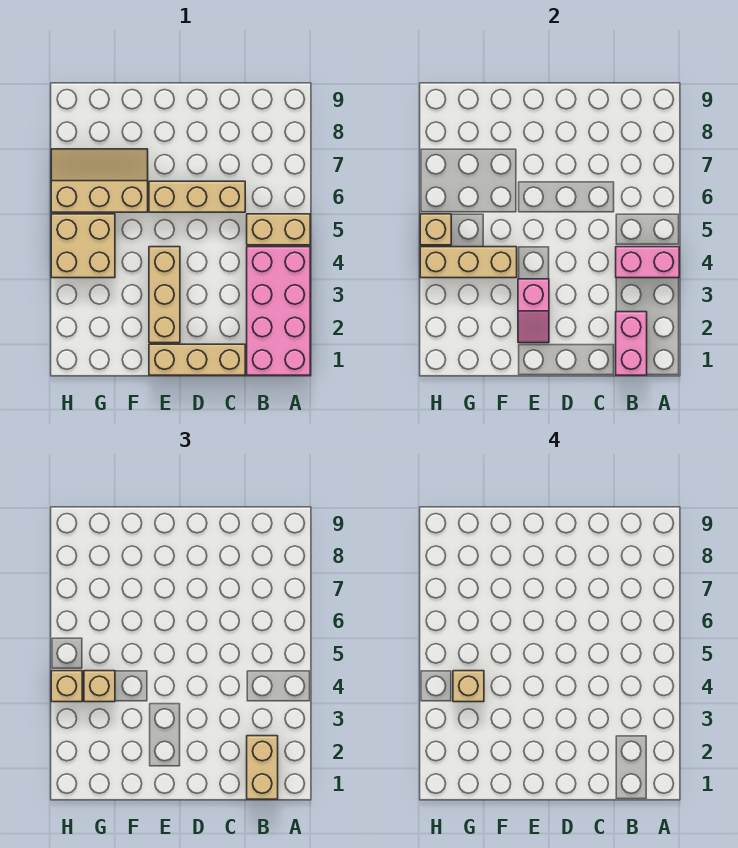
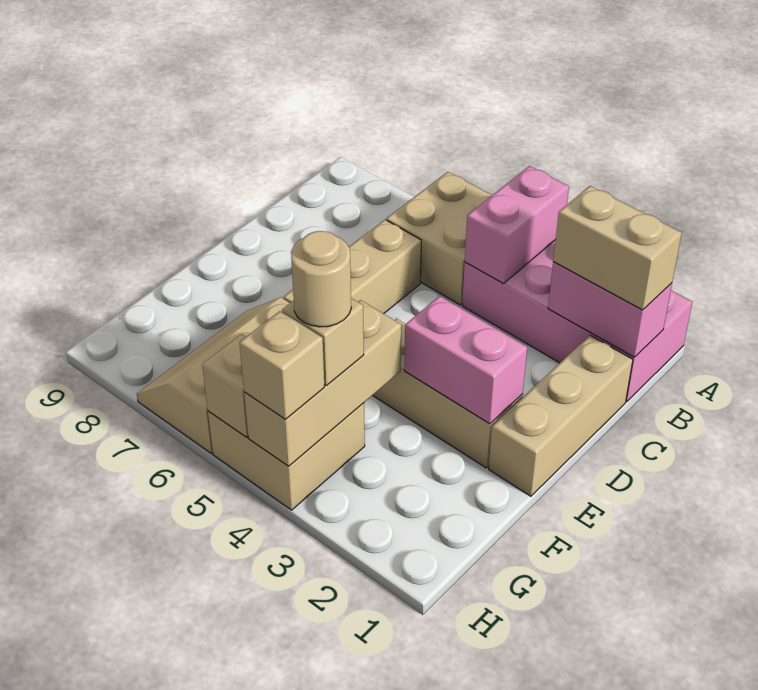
tan 1x2 brick [247,214,310,245] -> tan 2x2 brick [386,172,492,305]
pink 1x2 slope [518,279,549,343] -> pink 1x2 brick [404,296,527,424]
tan 1x1 brick [453,671,484,702] -> tan 1x1 round brick [291,231,351,327]

